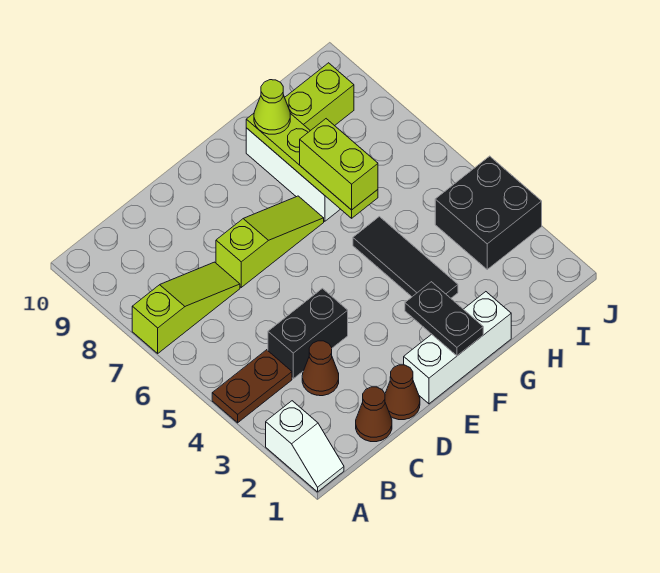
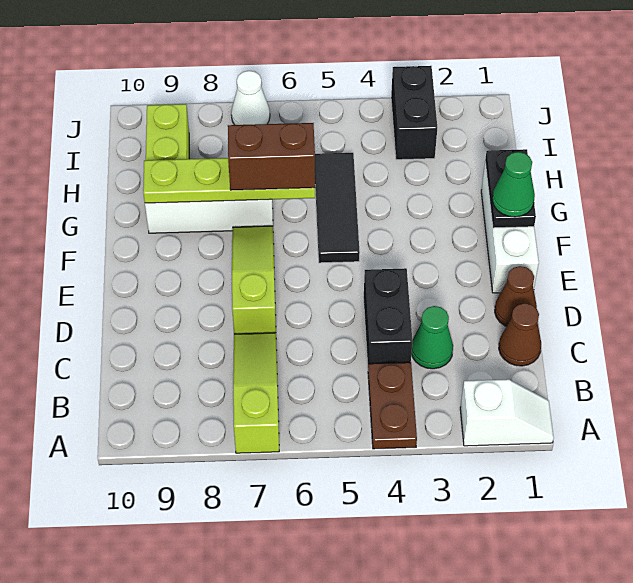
brown 1x1 cone [302,341,339,396] -> green 1x1 cone [412,306,453,369]
black 1x2 plate [405,282,483,356] -> black 1x2 plate turned to [485,149,536,228]
none -> green 1x1 cone [492,152,535,217]
black 1x3 tile [353,217,458,298] -> black 1x3 tile turned to [315,153,360,263]
lime 1x2 brick [300,119,378,210] -> brown 1x2 brick [228,123,315,190]
lime 1x1 cone [254,80,290,134] -> none
black 2x2 brick [435,156,542,269] -> black 1x2 brick [391,66,437,160]
none -> white 1x1 cone [231,71,270,125]

